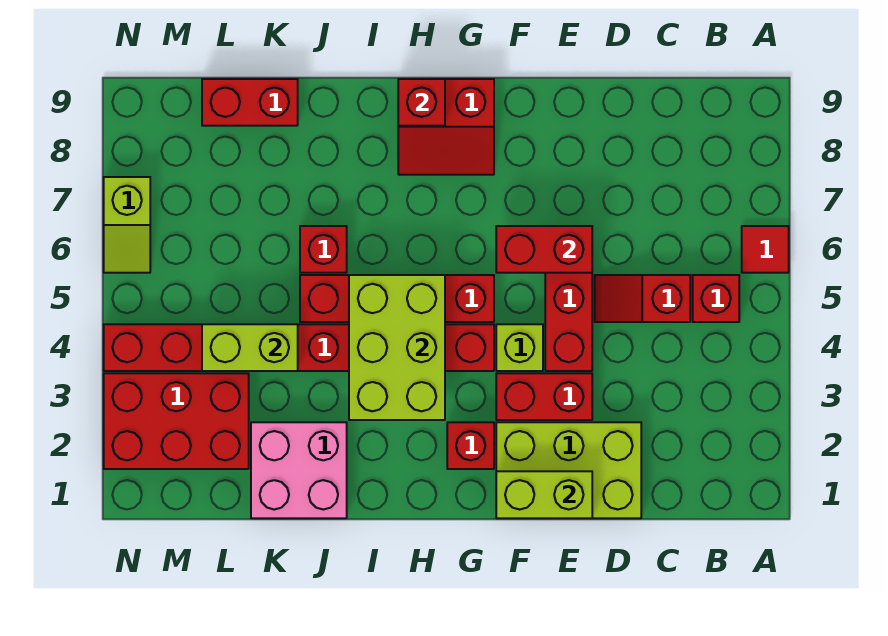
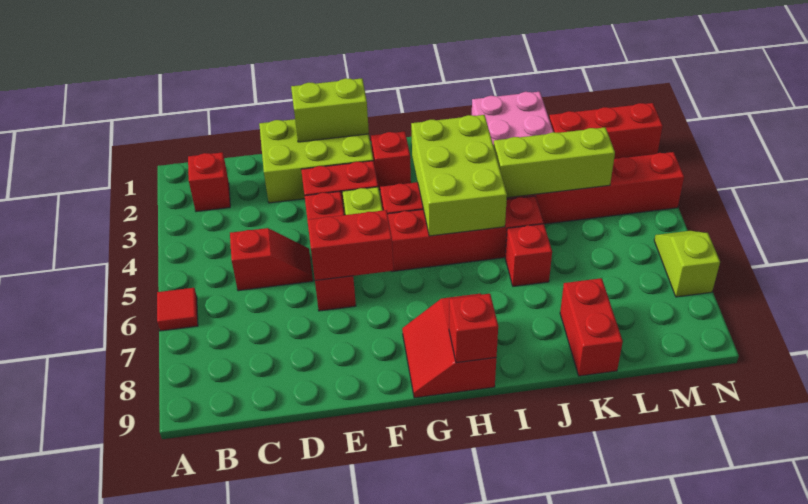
red 1x1 brick [693,275,739,322] -> red 1x1 brick moved to [188,152,230,212]
red 2x2 slope [398,79,494,175] -> red 2x2 slope turned to [402,294,496,398]
lime 1x2 brick [202,324,298,371] -> lime 1x3 brick [493,127,615,198]
red 1x2 brick [202,79,298,126] -> red 1x2 brick turned to [560,278,623,376]
red 2x3 brick [104,373,249,469] -> red 1x3 brick [549,103,663,159]

